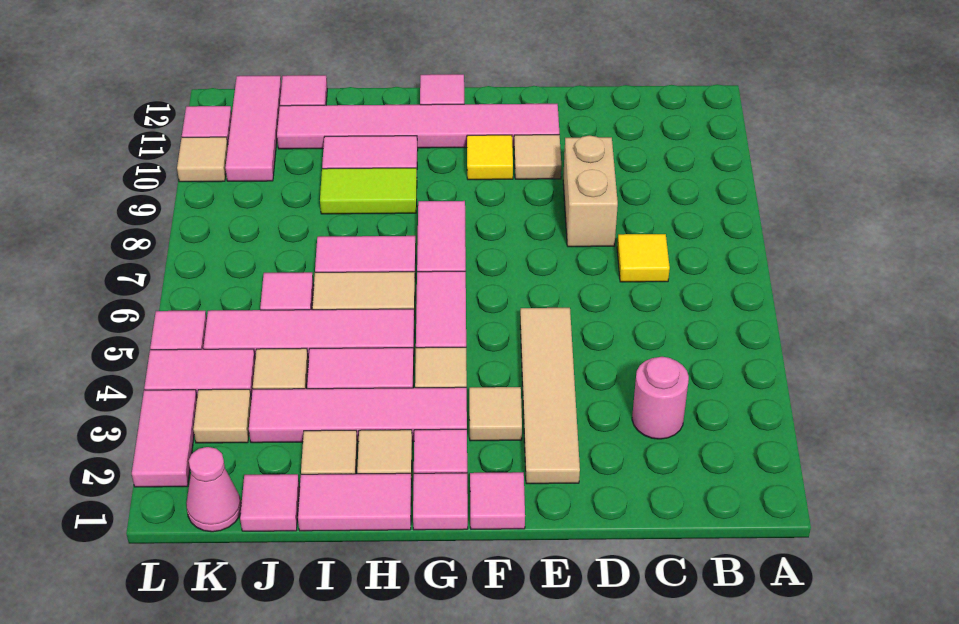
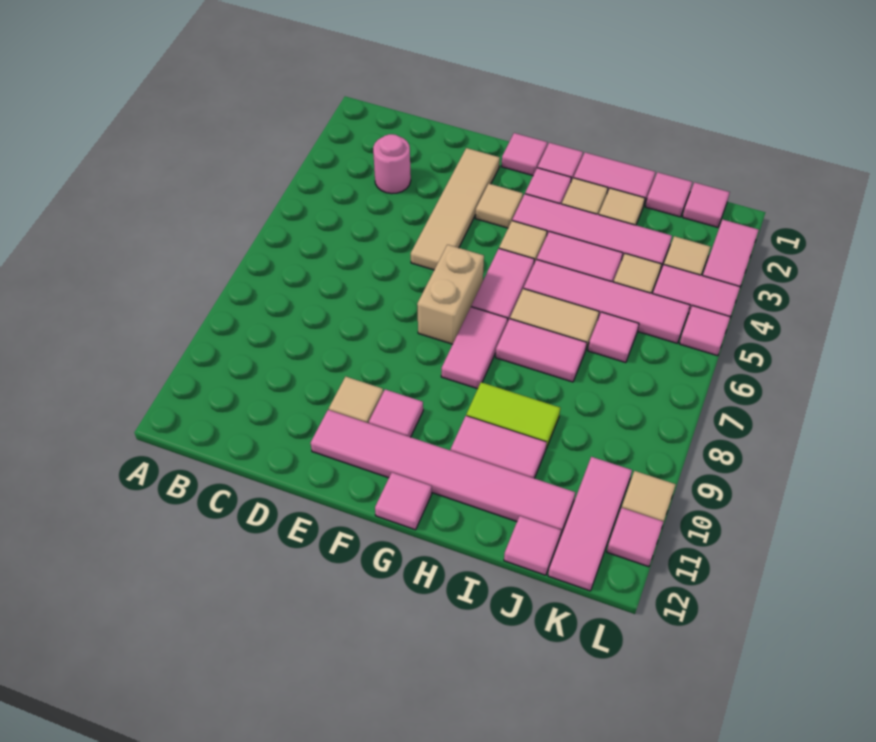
yellow 1x1 tile [617,234,670,282] -> none
tan 1x2 brick [563,135,618,247] -> tan 1x2 brick moved to [417,245,484,344]
yellow 1x1 tile [467,135,513,180] -> pink 1x1 tile [369,389,423,437]
pink 1x1 cone [186,447,241,532] -> pink 1x1 tile [683,182,730,227]

